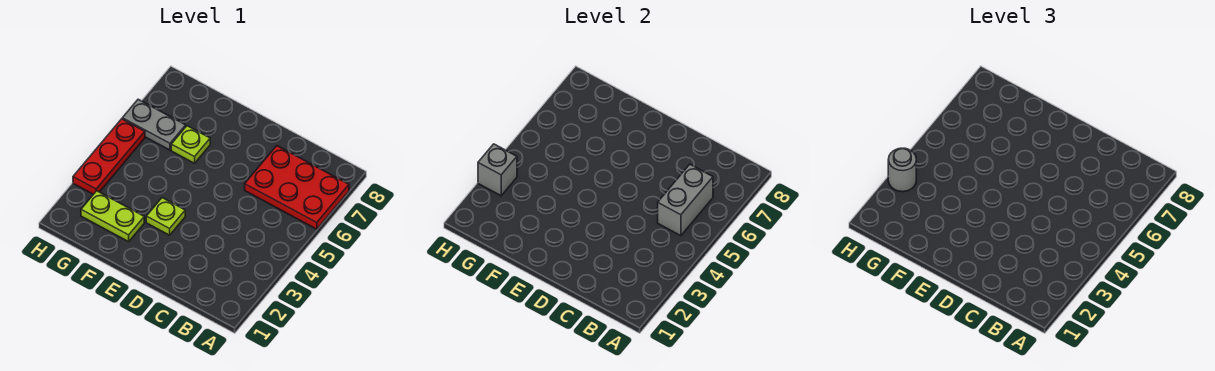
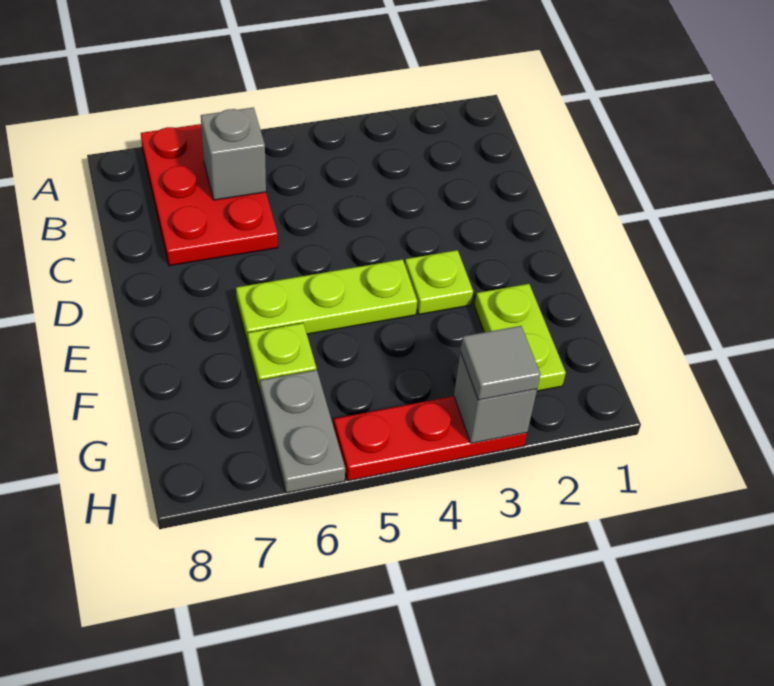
grey 1x2 brick [658,164,713,236] -> grey 1x1 brick [201,107,266,200]
none -> lime 1x3 plate [236,259,417,343]
grey 1x1 round brick [888,148,916,192] -> grey 1x1 tile [461,326,541,400]

